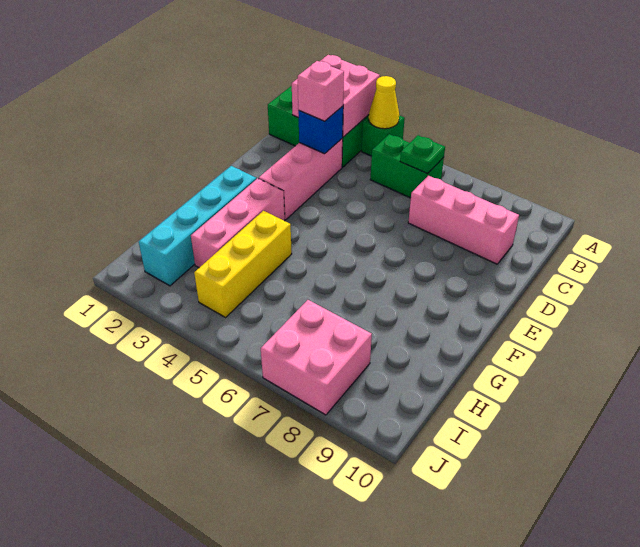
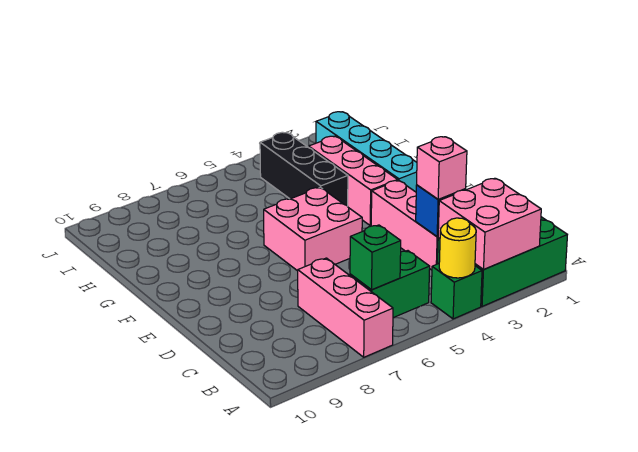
yellow 1x1 cone [369,76,399,129] -> yellow 1x1 round brick [439,218,476,278]
green 1x1 plate [400,135,445,174] -> green 1x1 brick [350,225,401,290]
pink 1x3 brick [408,176,519,264] -> pink 1x3 brick turned to [298,258,393,357]
yellow 1x3 brick [194,211,292,317] -> black 1x3 brick [260,132,348,206]
pink 2x2 brick [261,300,372,415] -> pink 2x2 brick moved to [264,187,362,271]

